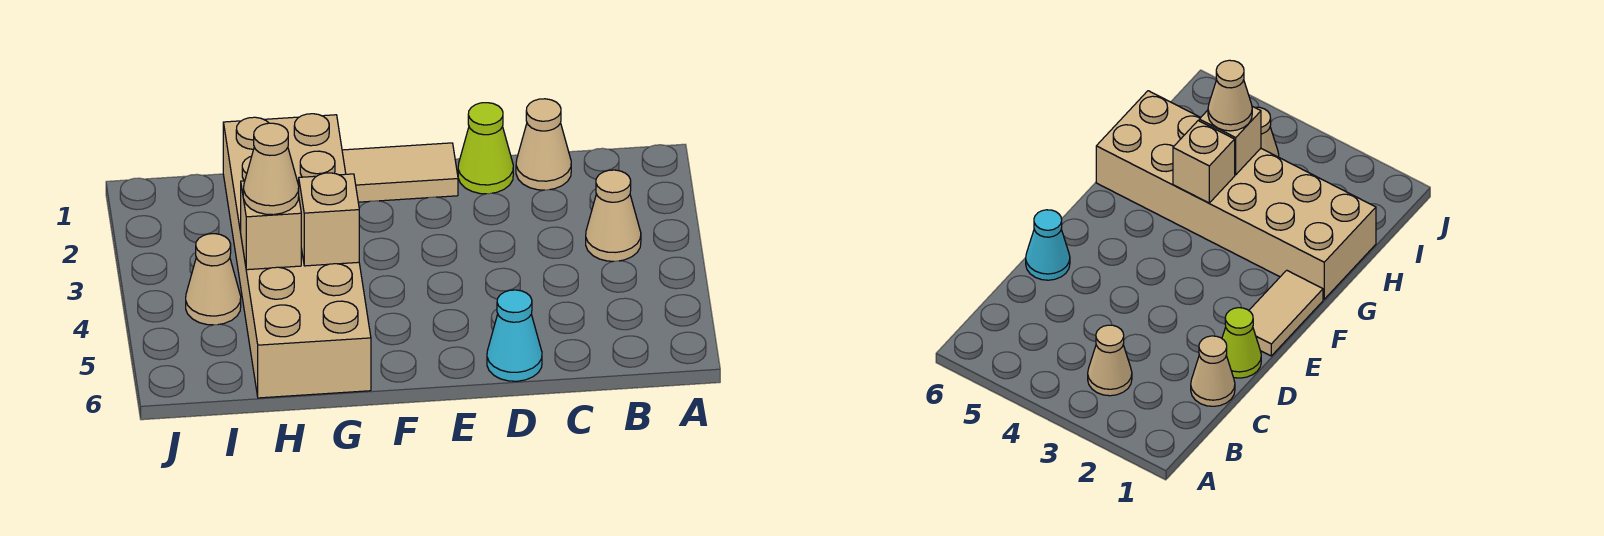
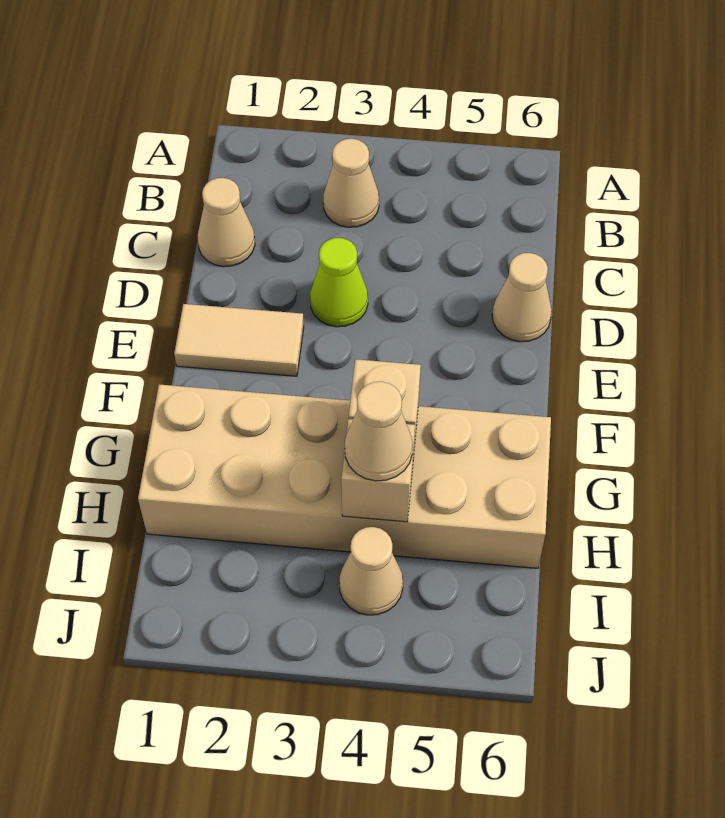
lime 1x1 cone [458,103,513,194] -> lime 1x1 cone moved to [310,238,368,327]
cyan 1x1 cone [487,290,542,381] -> tan 1x1 cone [492,253,552,342]
tan 1x2 tile [342,143,458,202] -> tan 1x2 tile turned to [174,304,304,376]

